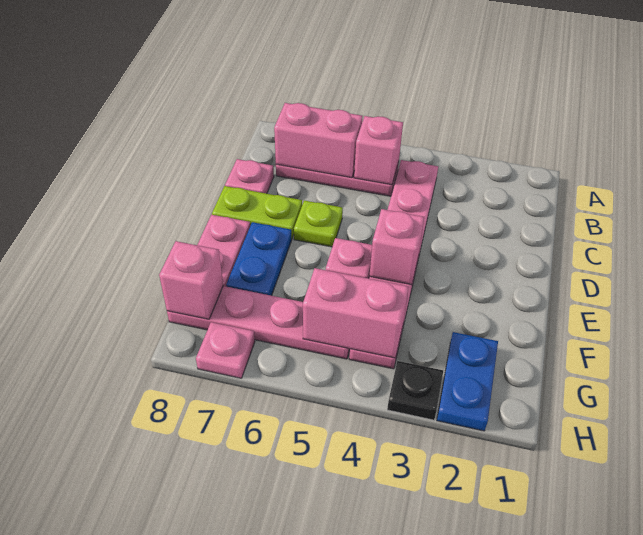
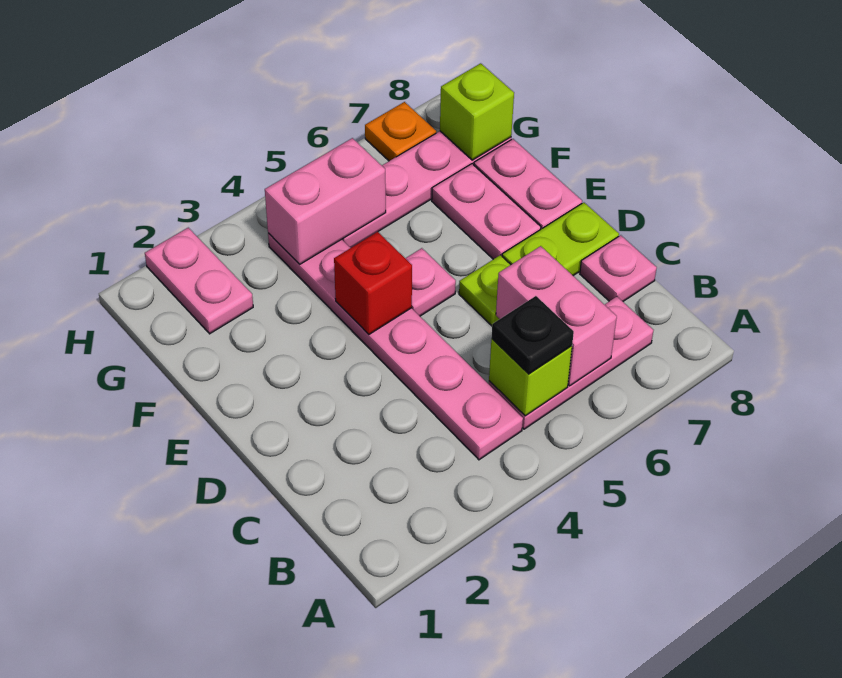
pink 1x1 brick [354,116,403,185] -> lime 1x1 brick [489,339,572,416]
pink 1x2 brick [274,103,362,178] -> pink 1x2 brick turned to [496,246,617,386]
pink 1x1 brick [370,209,424,285] -> red 1x1 brick [334,232,412,334]
blue 1x2 plate [226,222,292,296] -> pink 1x2 plate [432,164,541,259]
blue 1x2 plate [437,332,498,431] -> pink 1x2 plate [145,228,253,334]
pink 1x1 brick [159,241,223,319] -> lime 1x1 brick [440,63,514,160]
black 1x1 plate [387,361,443,420] -> black 1x1 plate moved to [491,296,574,374]
pink 1x1 plate [196,322,255,378] -> orange 1x1 plate [365,102,436,161]

